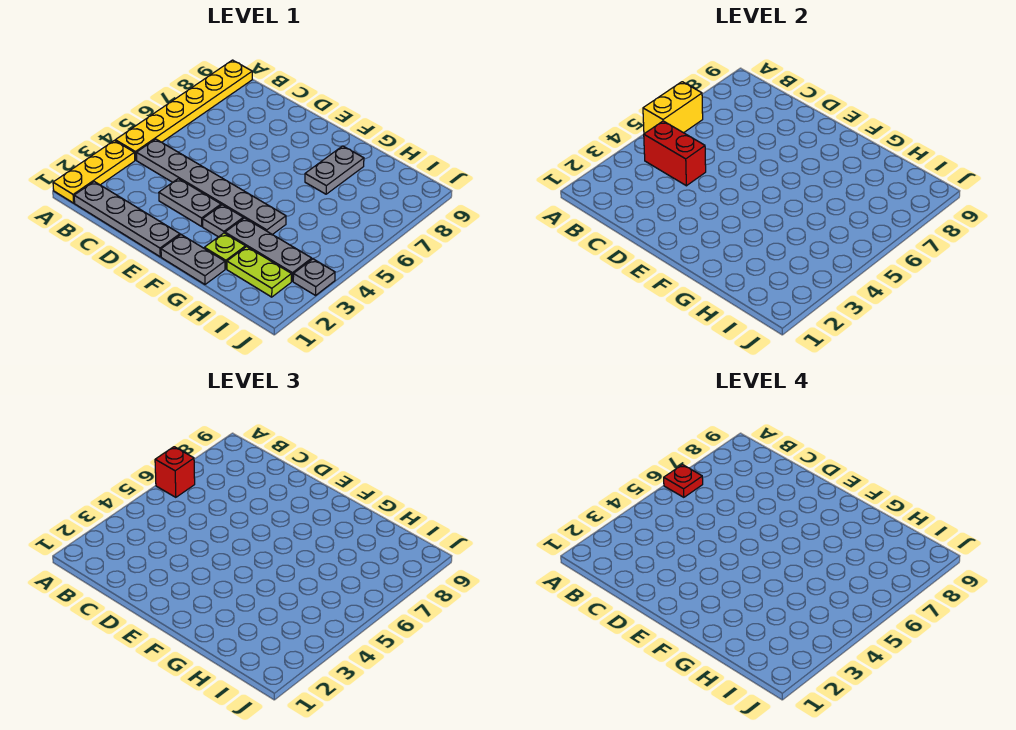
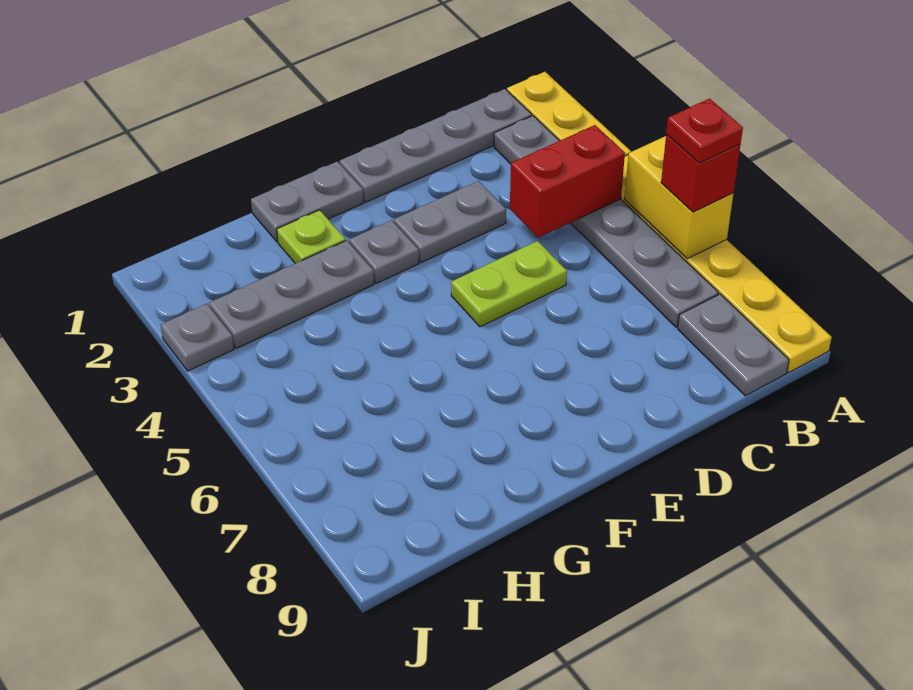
grey 1x6 plate [136,139,286,235] -> grey 1x6 plate turned to [494,116,718,327]
grey 1x2 plate [305,146,364,194] -> grey 1x2 plate moved to [678,294,789,396]
lime 1x2 plate [227,247,291,297] -> lime 1x2 plate moved to [451,241,567,327]

